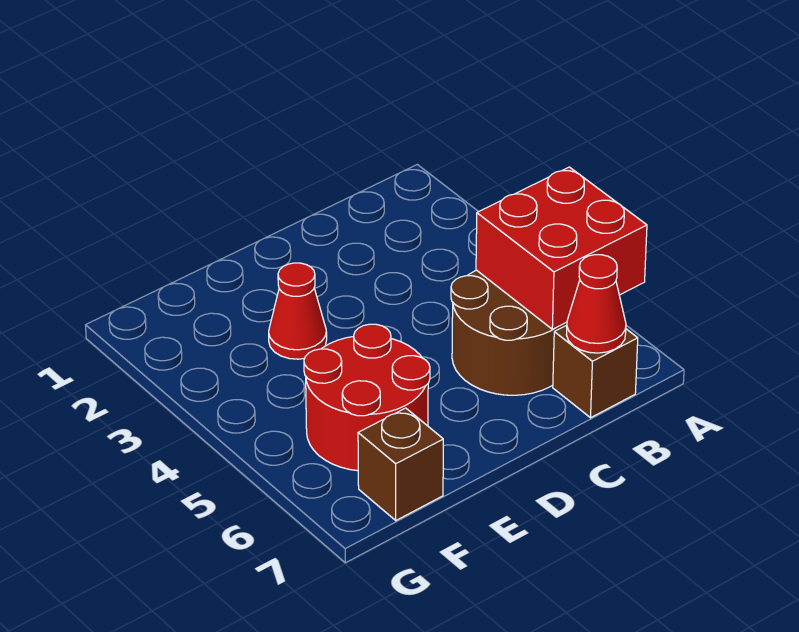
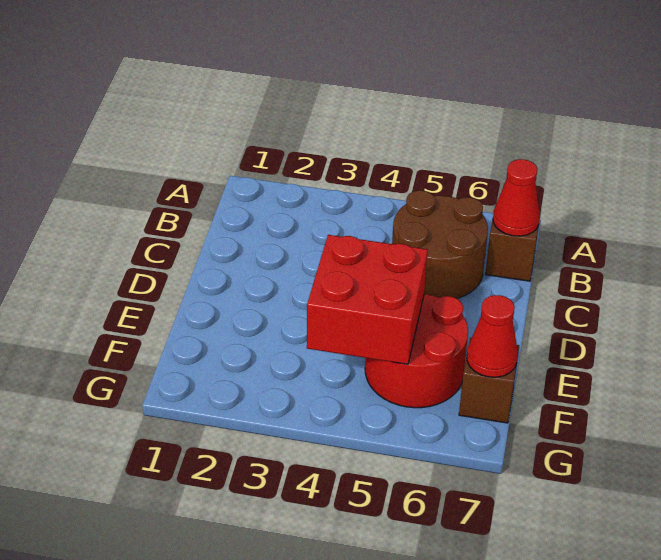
red 2x2 brick [476,167,647,329] -> red 2x2 brick moved to [307,235,428,364]
red 1x1 cone [269,263,327,359] -> red 1x1 cone moved to [467,295,518,377]

